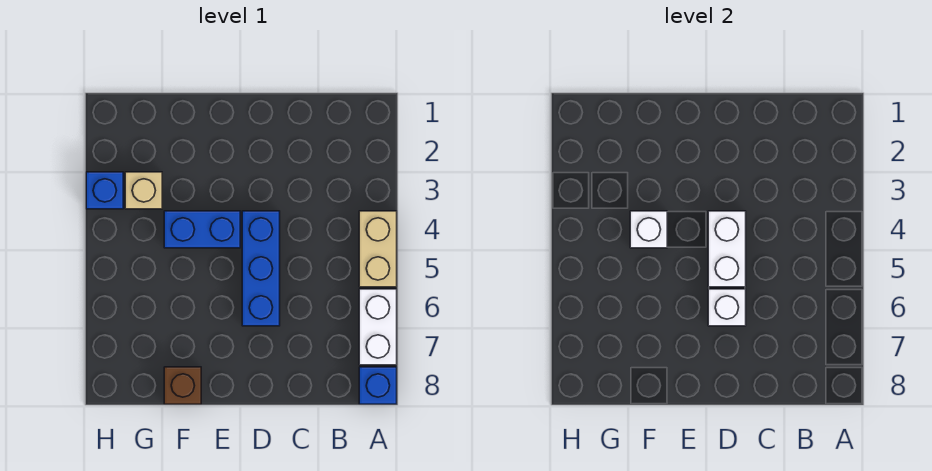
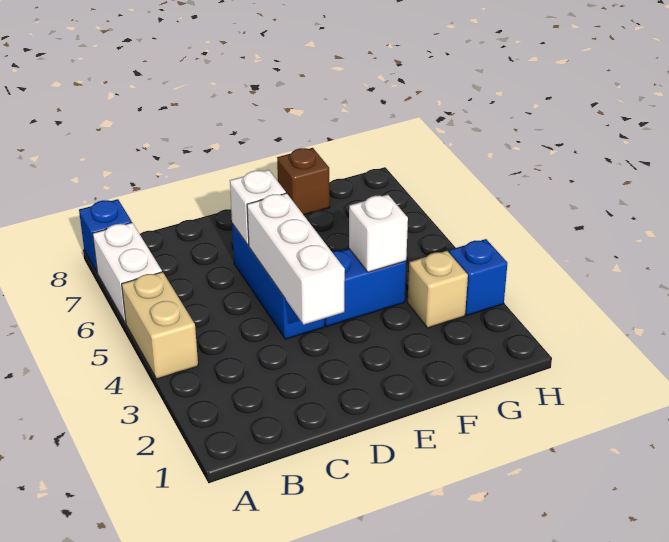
white 1x2 brick [708,211,746,287] -> white 1x3 brick [247,193,345,325]

